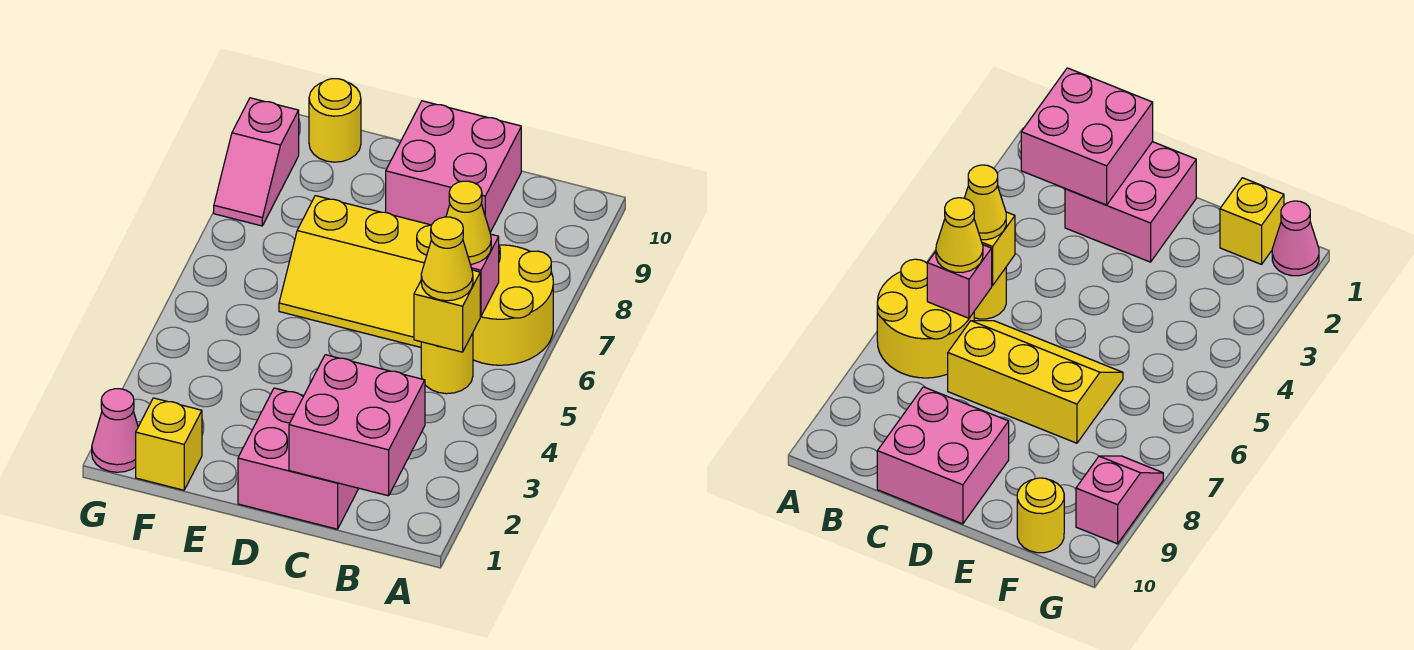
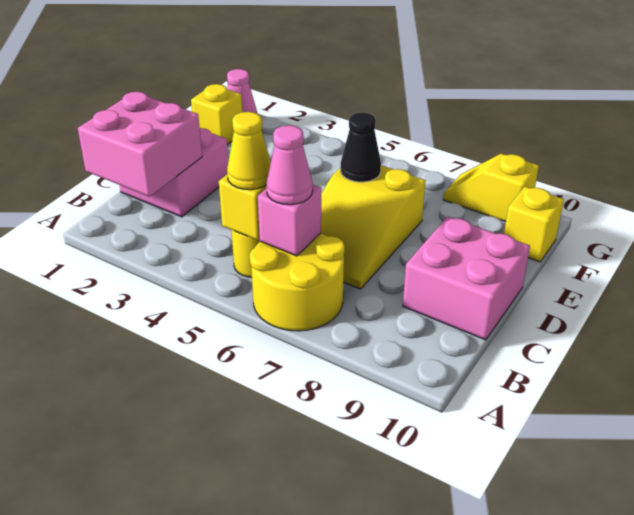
yellow 1x1 cone [446,181,491,264] -> pink 1x1 cone [266,125,313,205]
yellow 2x3 slope [279,196,431,347] -> yellow 2x3 slope turned to [321,165,426,289]
none -> black 1x1 cone [341,112,381,182]
yellow 1x1 round brick [309,79,361,162] -> yellow 1x1 brick [504,187,564,262]
pink 1x2 slope [214,98,299,226] -> yellow 1x2 slope [443,153,539,222]

